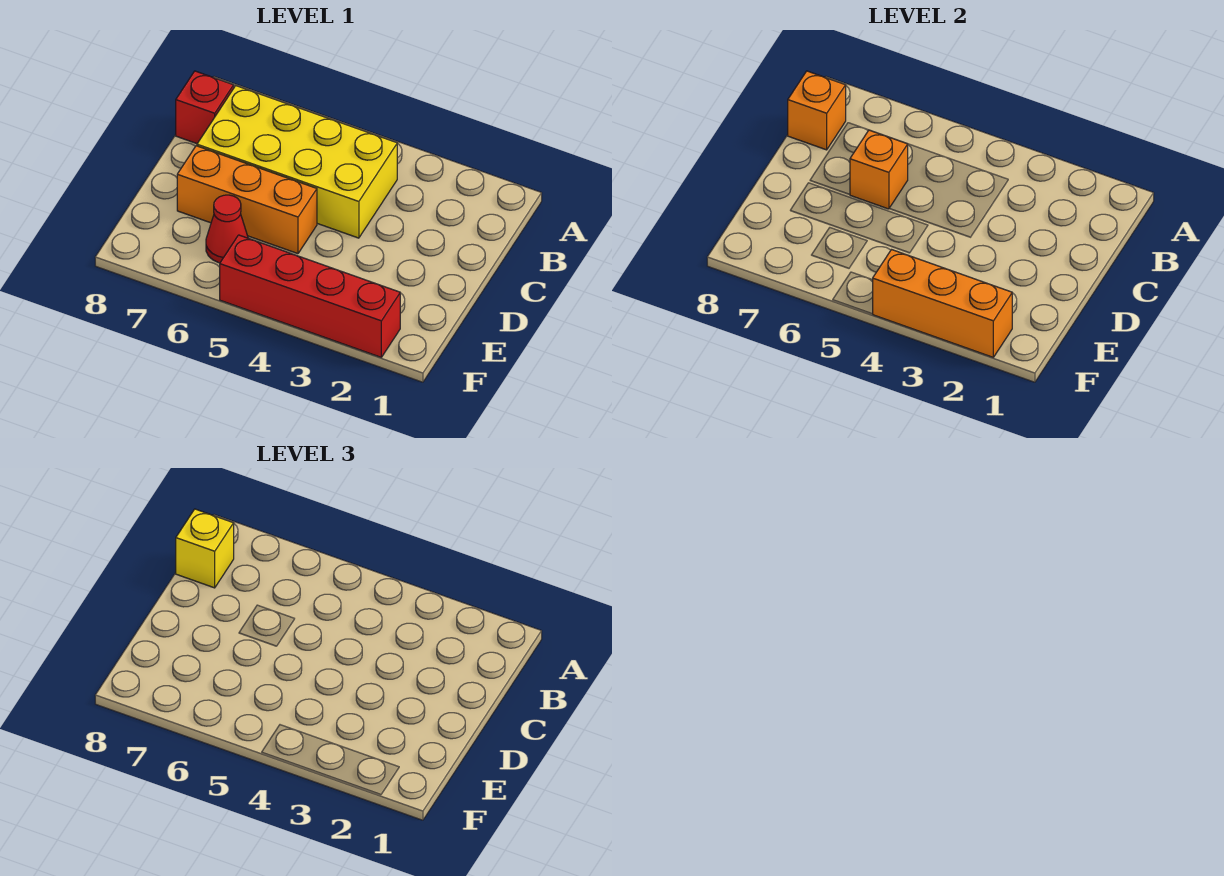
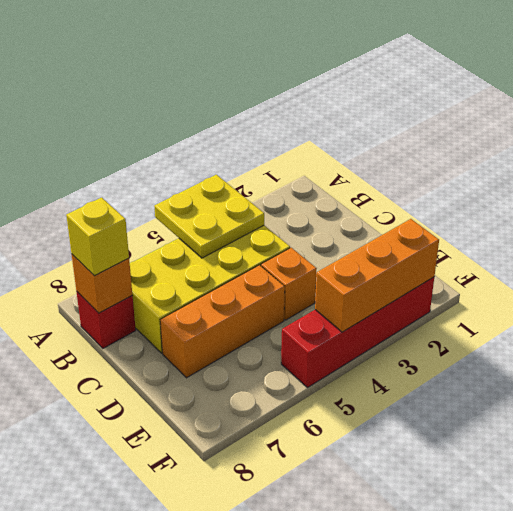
none -> yellow 2x2 plate [154,175,264,258]
orange 1x1 brick [850,130,908,209] -> orange 1x1 brick moved to [261,248,317,320]
red 1x1 cone [206,195,248,263] -> none

